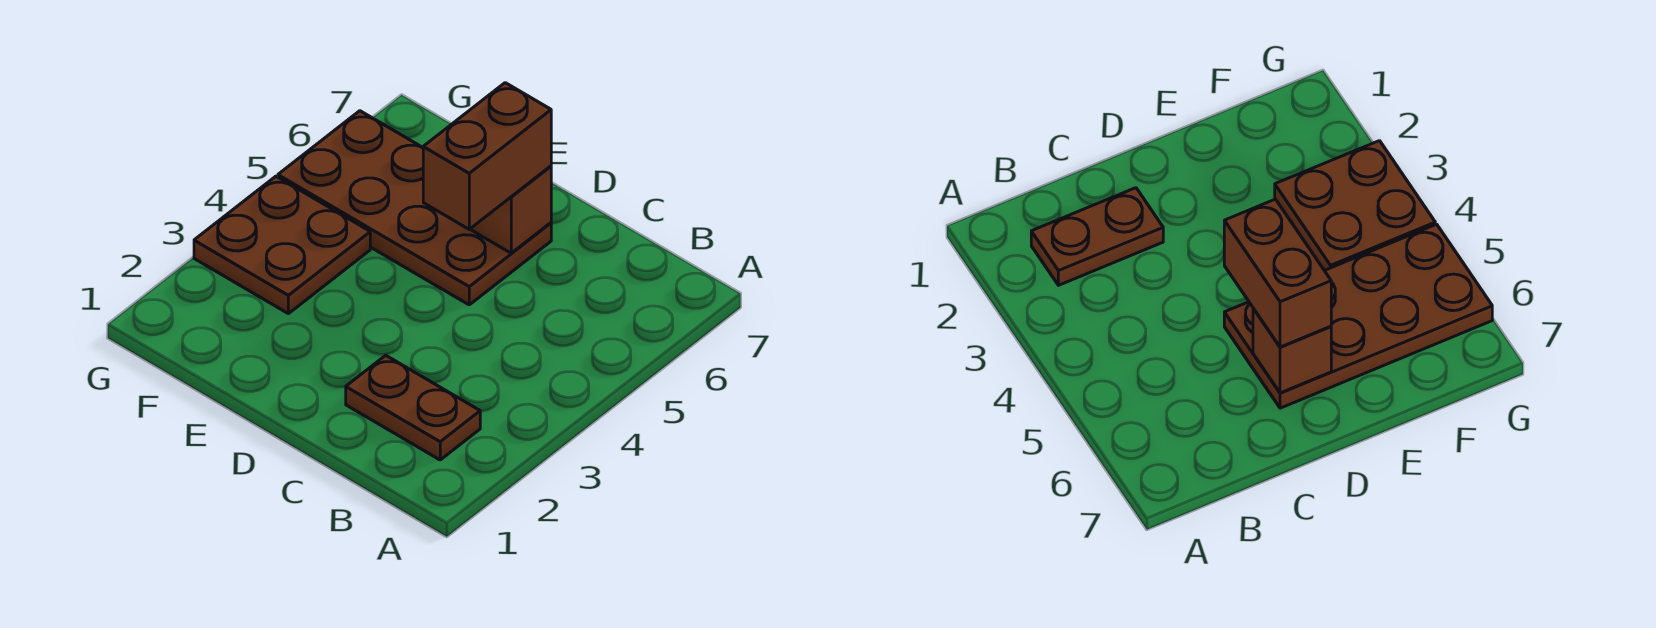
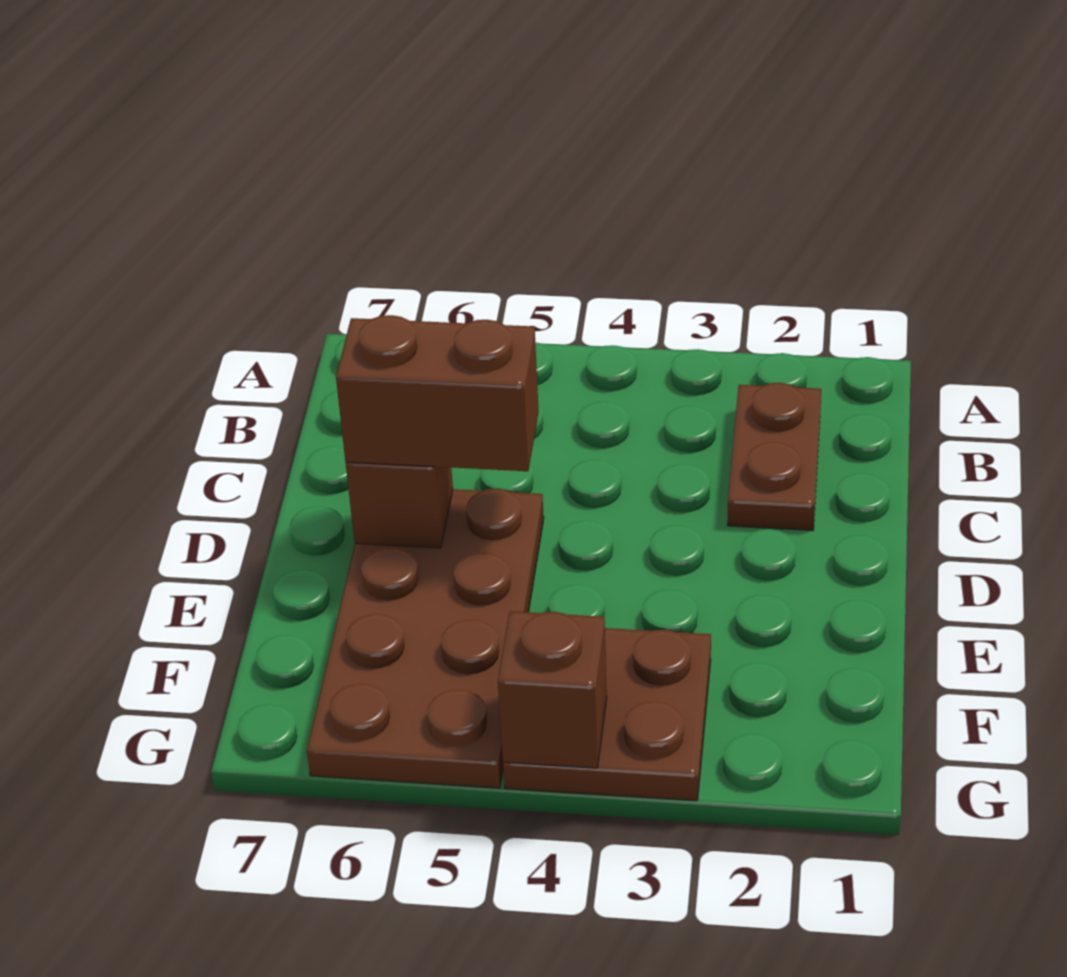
none -> brown 1x1 brick [498,611,607,768]

